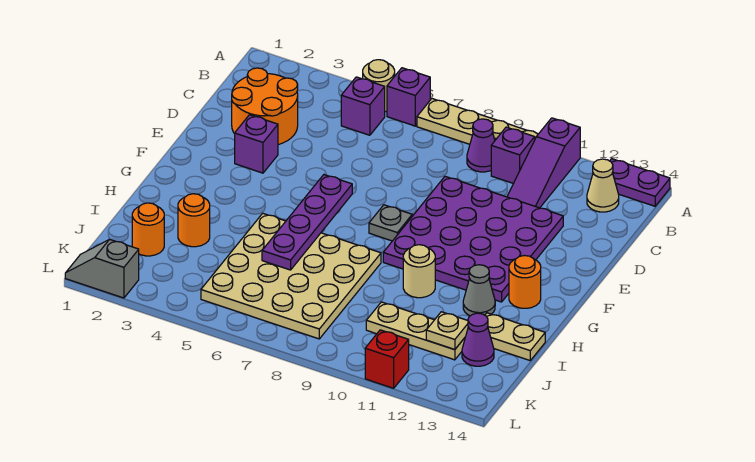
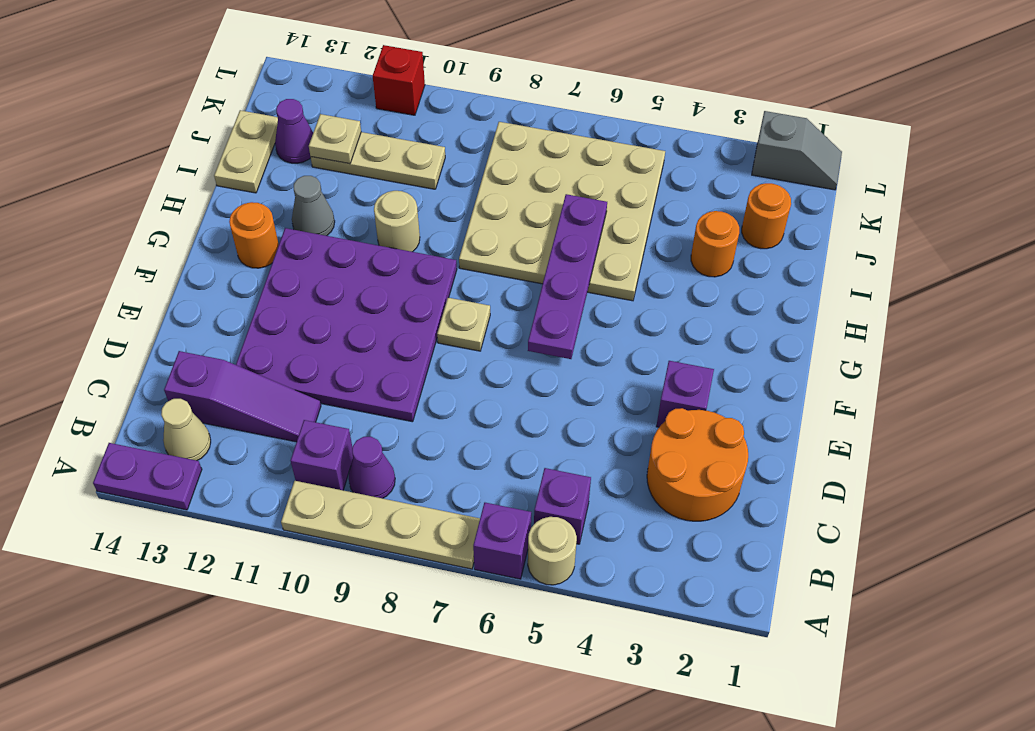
purple 1x3 slope [507,118,580,208] -> purple 1x3 slope turned to [164,351,321,442]
grey 1x1 plate [369,205,412,241] -> tan 1x1 plate [437,298,490,351]
tan 1x2 plate [485,313,545,360] -> tan 1x2 plate turned to [214,110,278,193]

